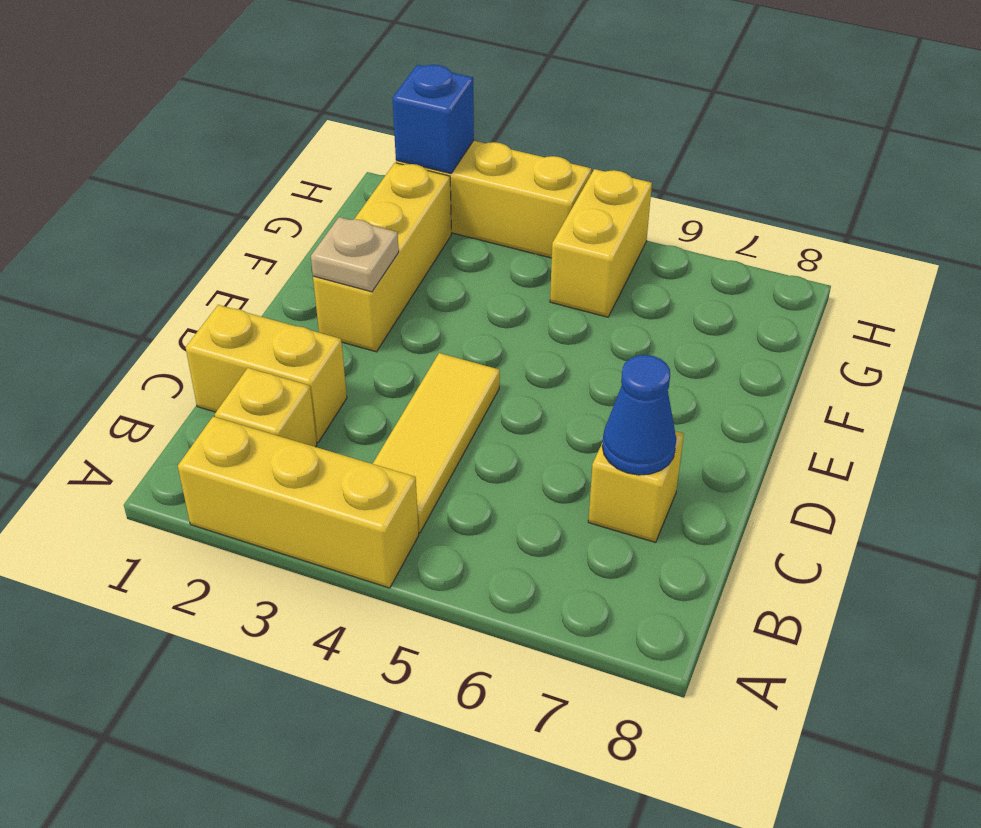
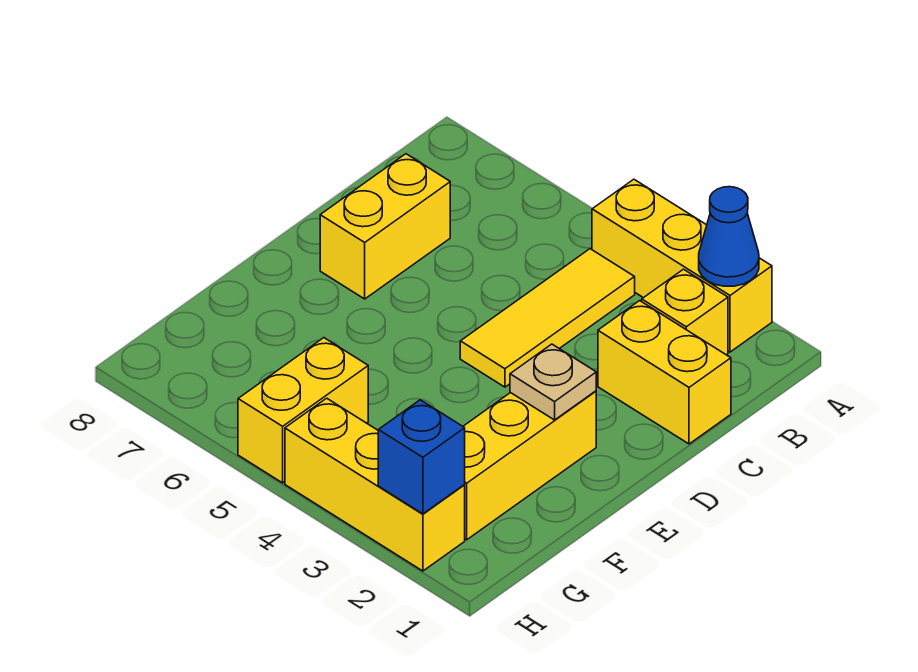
yellow 1x1 brick [588,431,684,542] -> yellow 1x2 brick [320,154,450,299]
blue 1x1 cone [602,355,676,475] -> blue 1x1 cone moved to [699,187,759,286]

